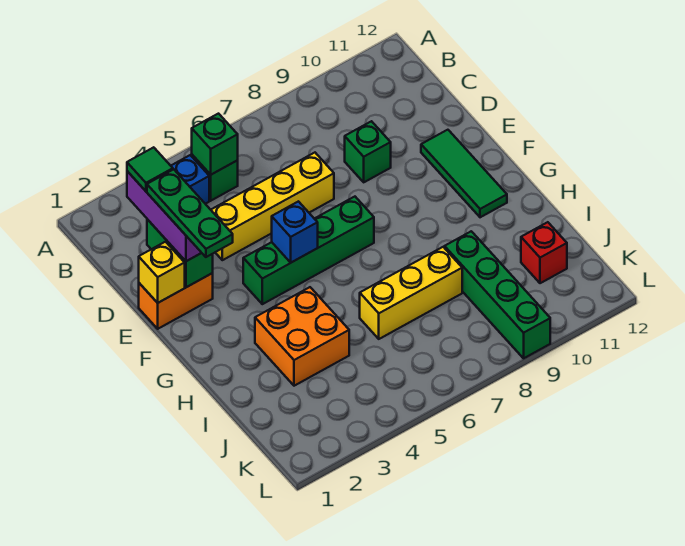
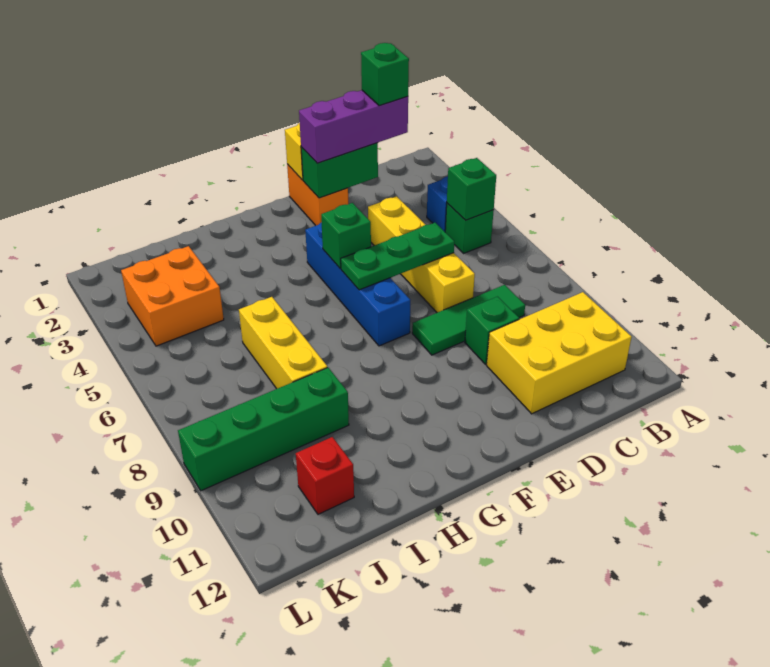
none -> yellow 2x3 brick [487,292,632,414]
green 1x1 tile [127,147,173,191] -> green 1x1 brick [361,43,409,106]
green 1x3 plate [147,169,233,257] -> green 1x3 plate moved to [341,223,454,290]
green 1x3 tile [421,130,507,217] -> green 1x3 tile moved to [412,285,525,355]
green 1x4 brick [243,197,374,304] -> blue 1x4 brick [305,222,410,346]
blue 1x1 brick [272,201,318,262] -> green 1x1 brick [321,203,371,268]
orange 2x2 brick [255,287,349,386] -> orange 2x2 brick moved to [121,246,224,346]

